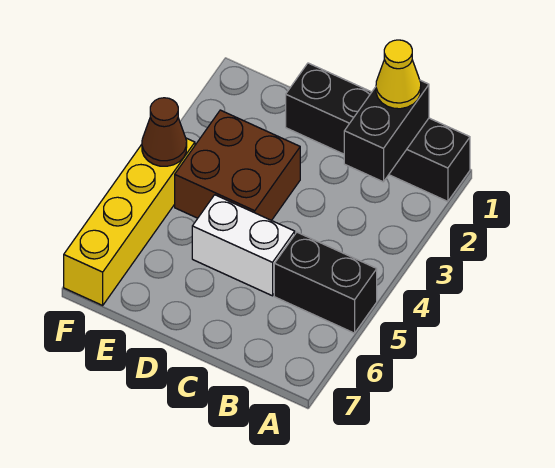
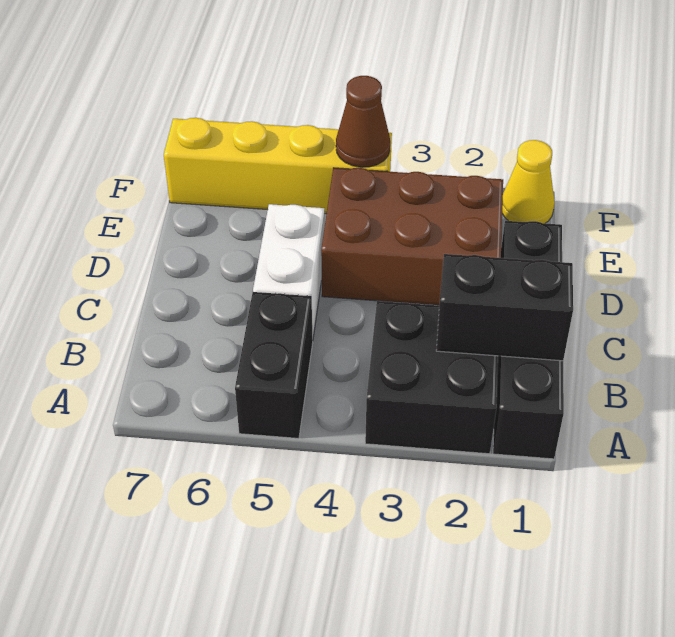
none -> black 2x2 brick [365,301,498,454]
yellow 1x1 cone [376,40,421,109] -> yellow 1x1 cone moved to [502,140,555,223]
brown 2x2 brick [175,110,300,221] -> brown 2x3 brick [321,168,503,305]

